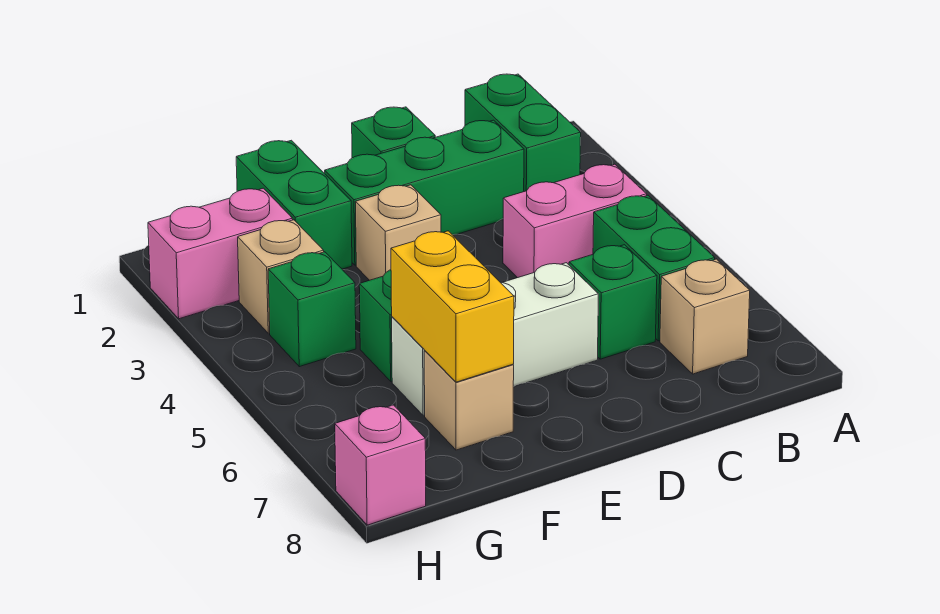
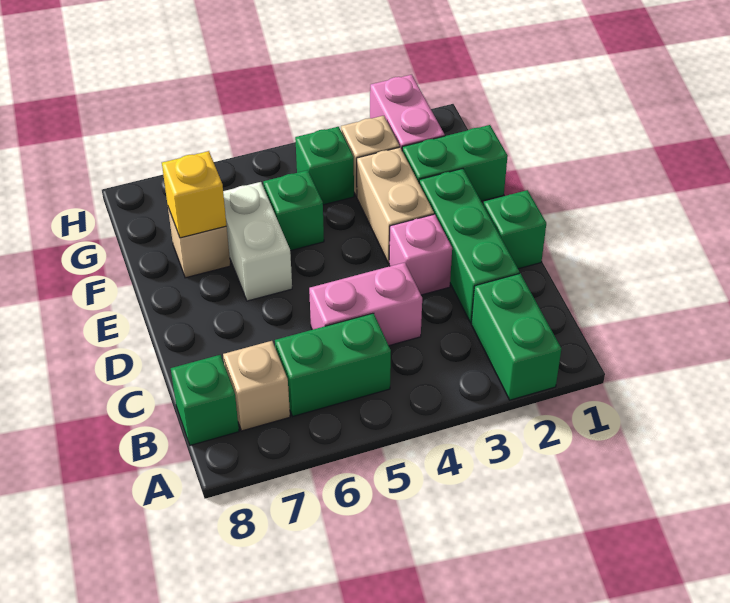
green 1x2 brick [465,74,581,192] -> green 1x2 brick turned to [471,274,561,400]
pink 1x2 brick [503,164,647,278] -> pink 1x2 brick turned to [309,262,422,345]
green 1x1 brick [569,245,657,359] -> green 1x1 brick moved to [171,355,239,445]
white 1x3 brick [392,263,598,415] -> white 1x2 brick [223,182,292,301]
tan 1x1 brick [355,185,441,280] -> tan 1x2 brick [357,147,434,264]
yellow 1x2 brick [391,231,514,382] -> yellow 1x1 brick [162,151,227,238]
pink 1x1 brick [335,405,426,525] -> pink 1x1 brick moved to [389,214,452,295]

